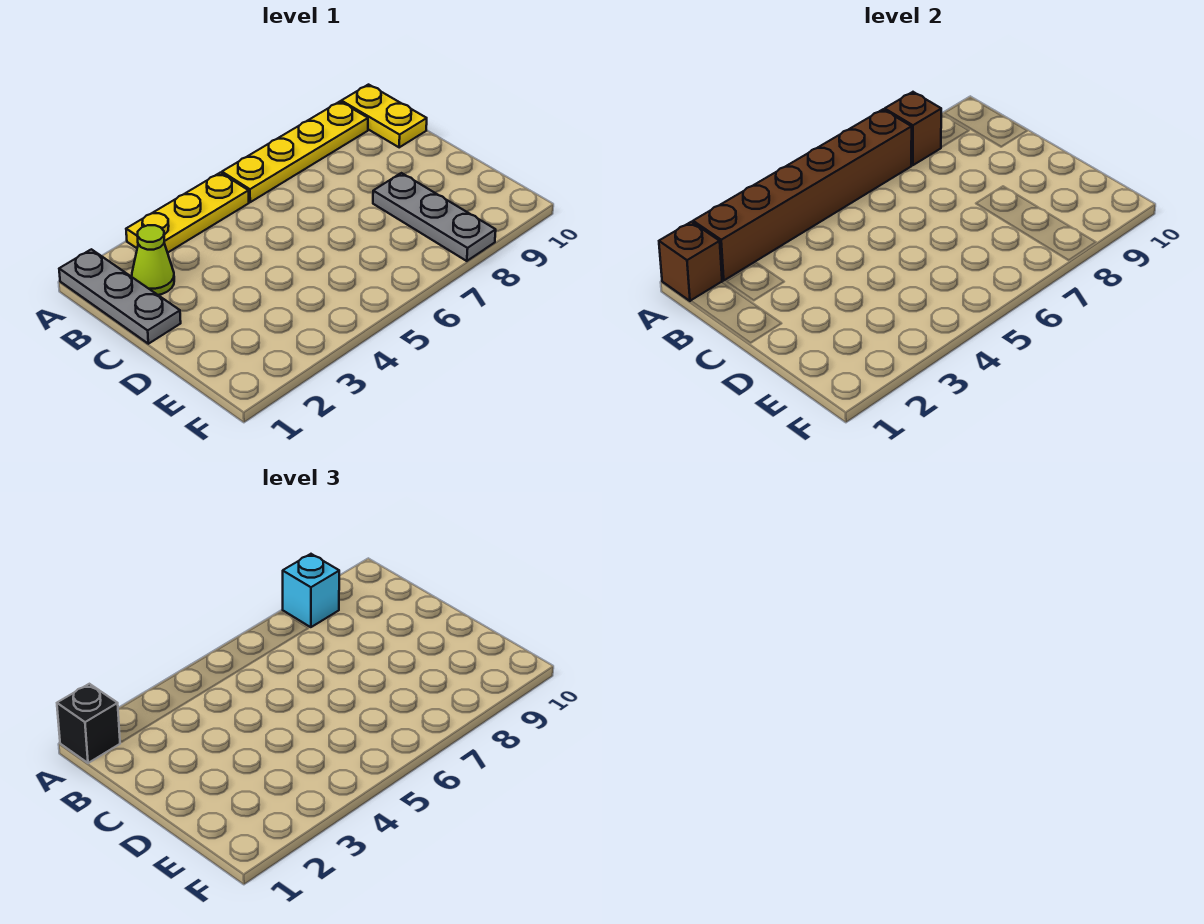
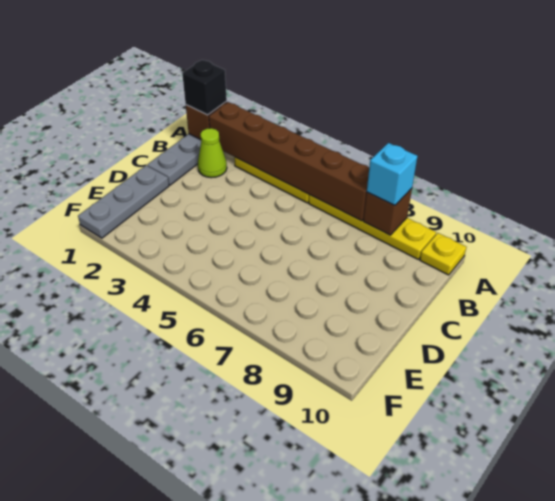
yellow 1x2 plate [341,85,427,147] -> yellow 1x1 plate [420,233,467,275]
grey 1x3 plate [373,173,496,261] -> grey 1x3 plate moved to [78,165,169,238]

